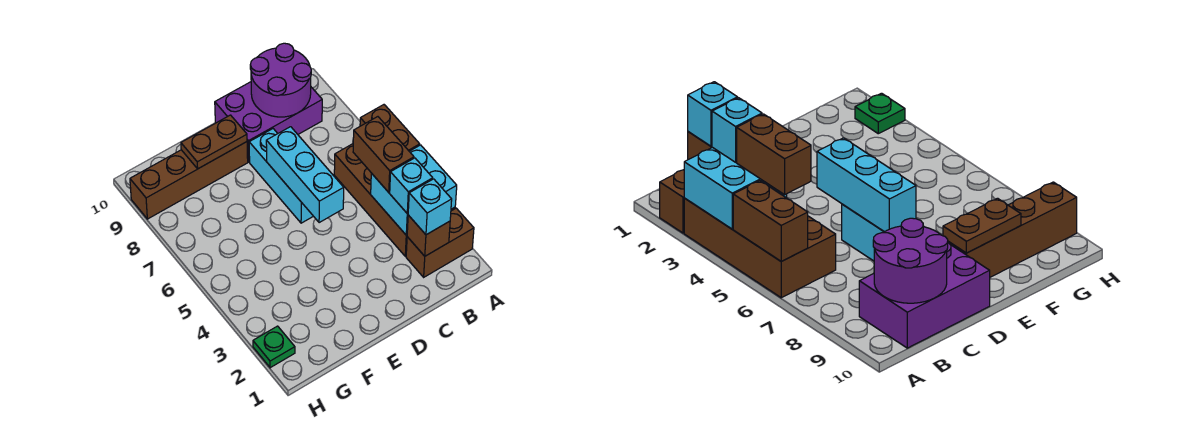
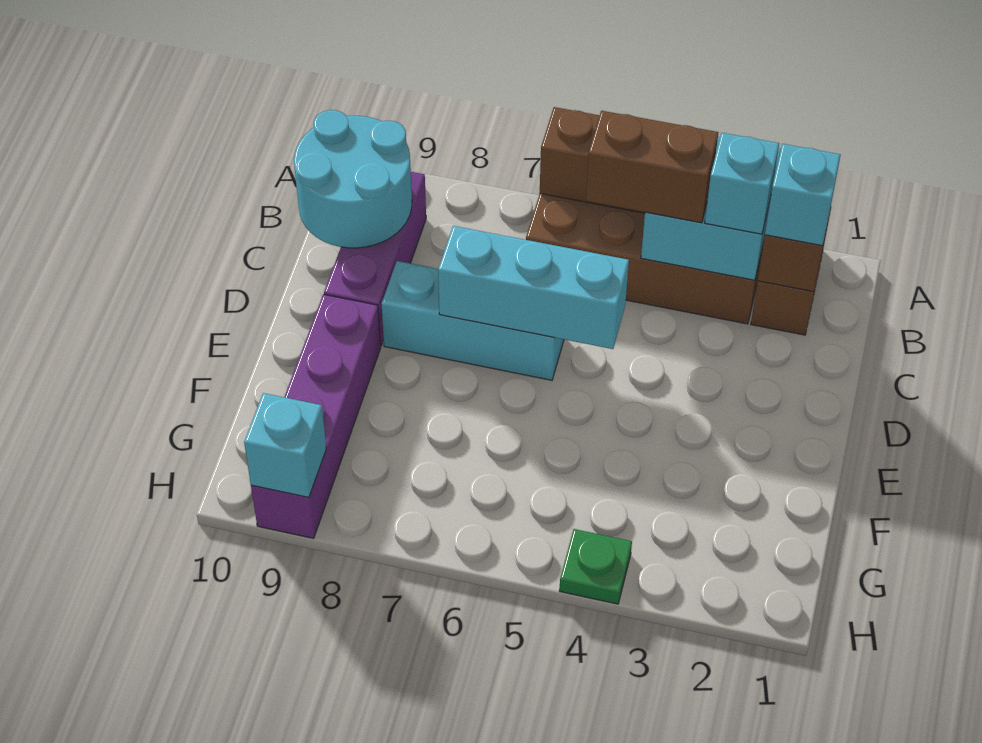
purple 2x3 brick [215,82,322,162] -> purple 1x3 brick [324,172,426,346]
purple 2x2 round brick [250,43,311,117] -> cyan 2x2 round brick [294,110,412,248]
brown 1x4 brick [130,142,248,219] -> purple 1x4 brick [251,294,381,538]
brown 1x2 plate [181,115,247,169] -> none
green 1x1 plate [253,326,295,368] -> green 1x1 plate moved to [559,529,632,604]
none -> cyan 1x1 brick [244,393,326,497]

